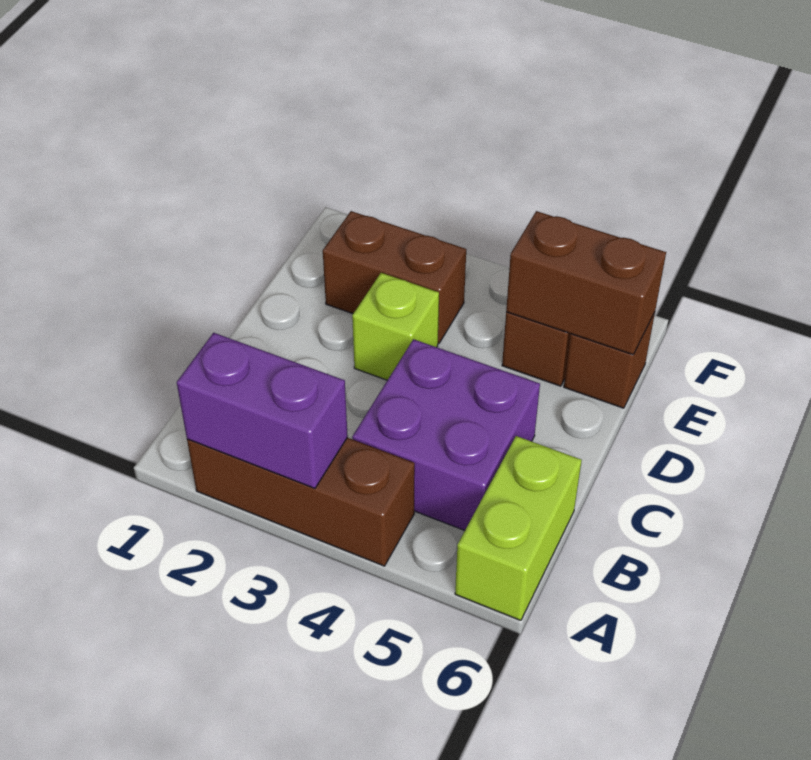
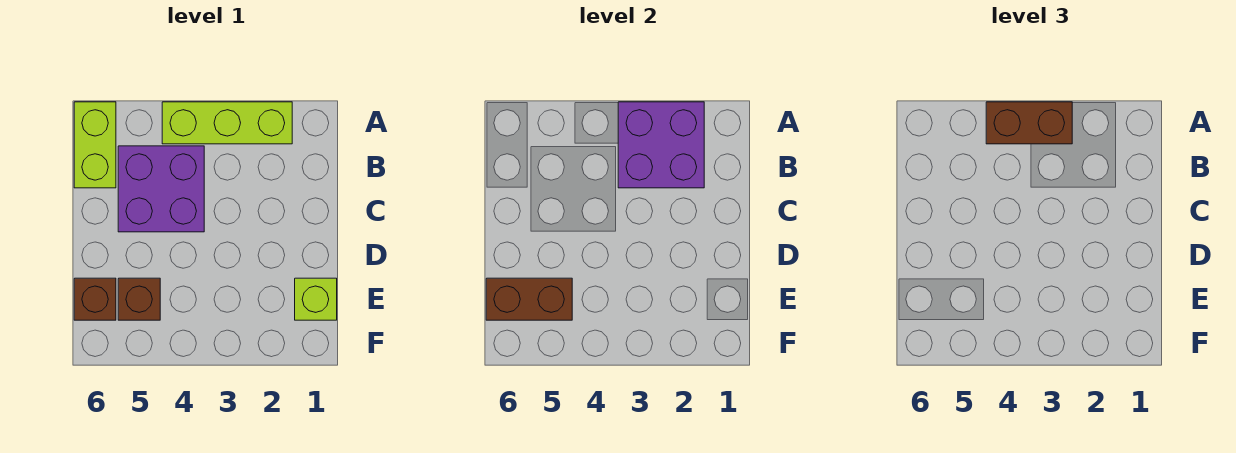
brown 1x3 brick [187,438,415,566] -> lime 1x3 brick [162,102,292,144]
purple 1x2 brick [177,333,348,488] -> purple 2x2 brick [618,102,704,188]
lime 1x1 brick [352,273,439,380] -> lime 1x1 brick moved to [295,278,337,320]
brown 1x2 brick [323,211,466,344] -> brown 1x2 brick moved to [986,102,1072,144]

